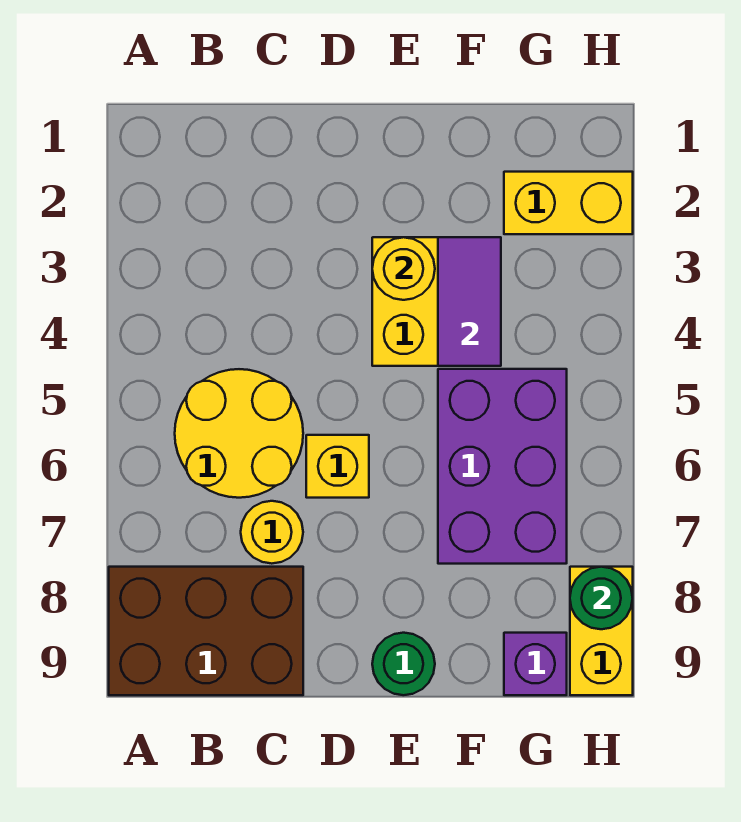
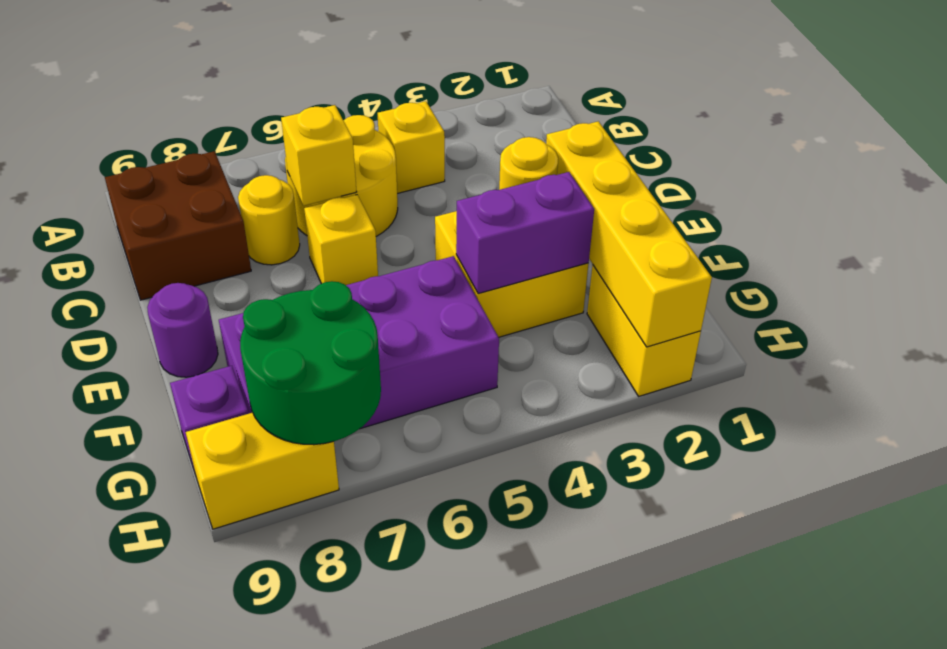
brown 2x3 brick [109,567,303,695] -> brown 2x2 brick [105,151,251,300]
none -> yellow 1x1 brick [378,101,445,194]
none -> yellow 1x1 brick [281,105,357,206]
none -> yellow 1x4 brick [546,121,712,347]
green 1x1 round brick [372,633,435,695] -> purple 1x1 round brick [147,283,218,377]
purple 1x2 tile [438,237,501,366] -> purple 1x2 brick [456,172,594,294]
purple 2x3 brick [438,369,567,564] -> purple 2x4 brick [219,256,499,429]
green 1x1 round brick [570,567,633,629] -> green 2x2 round brick [240,281,381,445]

